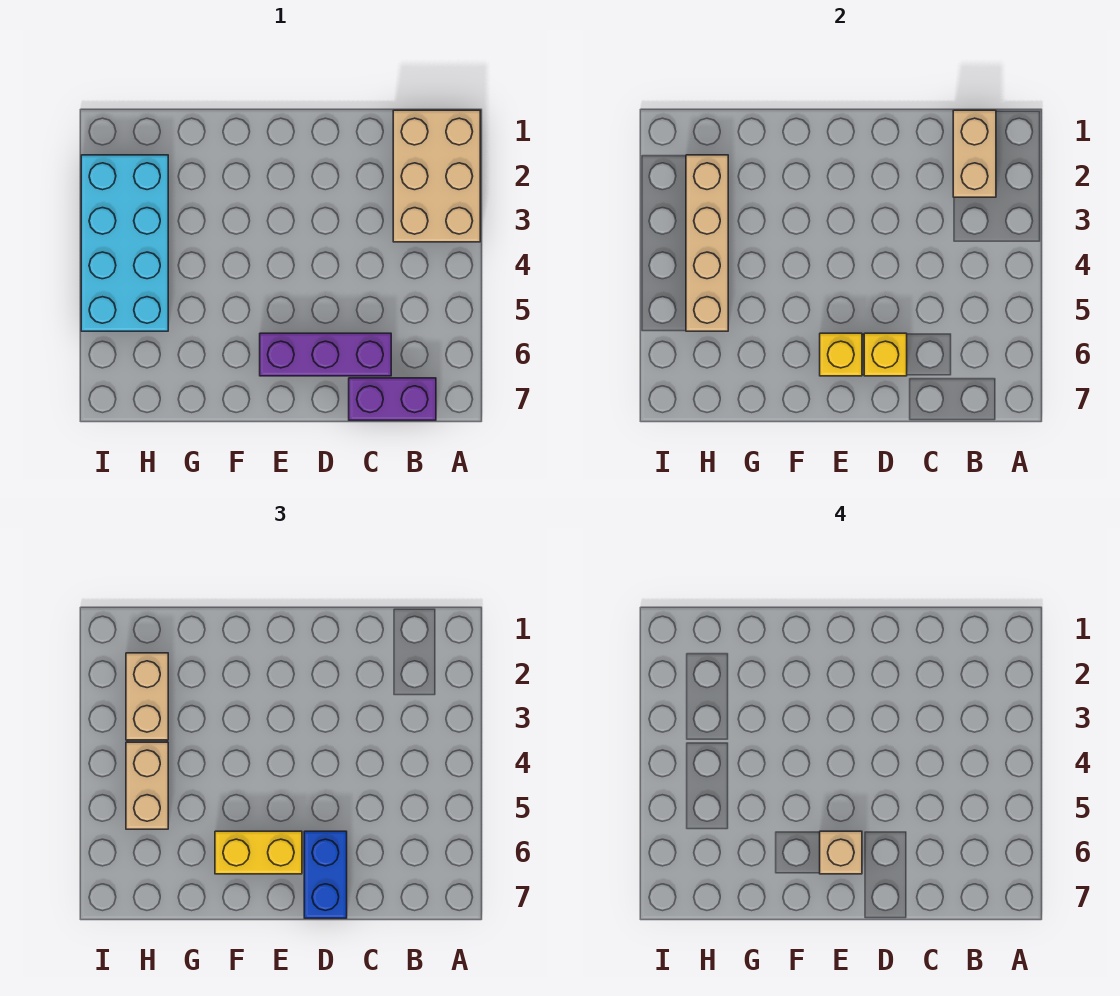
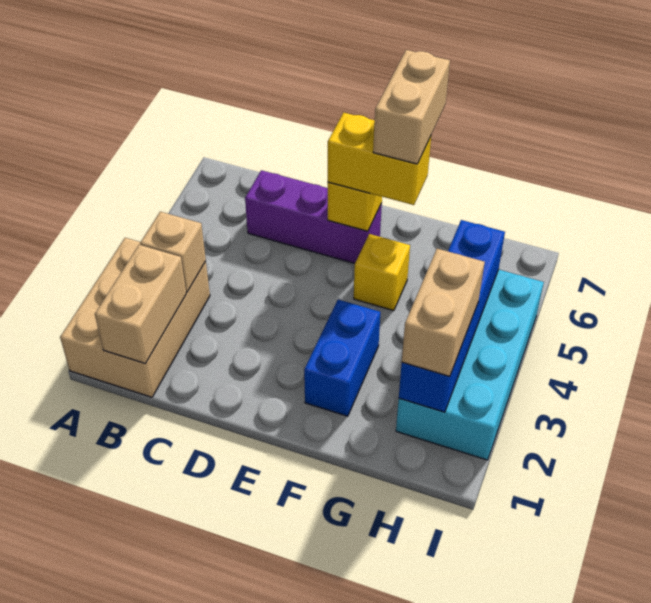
purple 1x2 brick [349,378,436,420] -> none
yellow 1x1 brick [864,333,907,376] -> yellow 1x1 brick moved to [354,234,410,311]
blue 1x2 brick [304,831,347,918] -> blue 1x2 brick moved to [304,300,380,416]
tan 1x1 brick [820,831,862,874] -> tan 1x1 brick moved to [140,212,206,292]
tan 1x4 brick [686,155,728,331] -> blue 1x4 brick [399,220,505,412]
tan 1x2 brick [126,742,168,829] -> tan 1x2 brick moved to [373,50,450,164]

